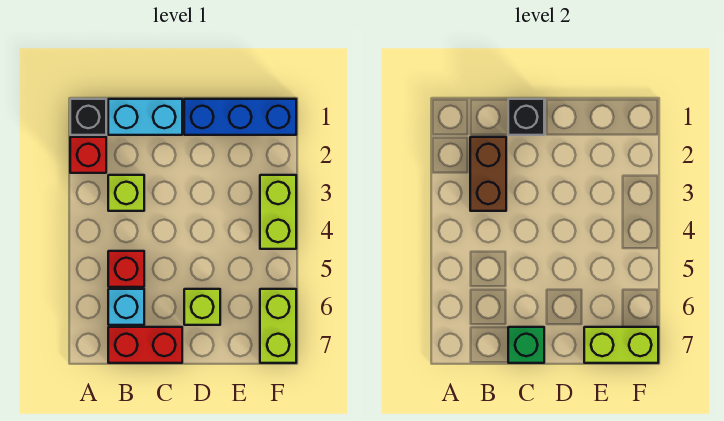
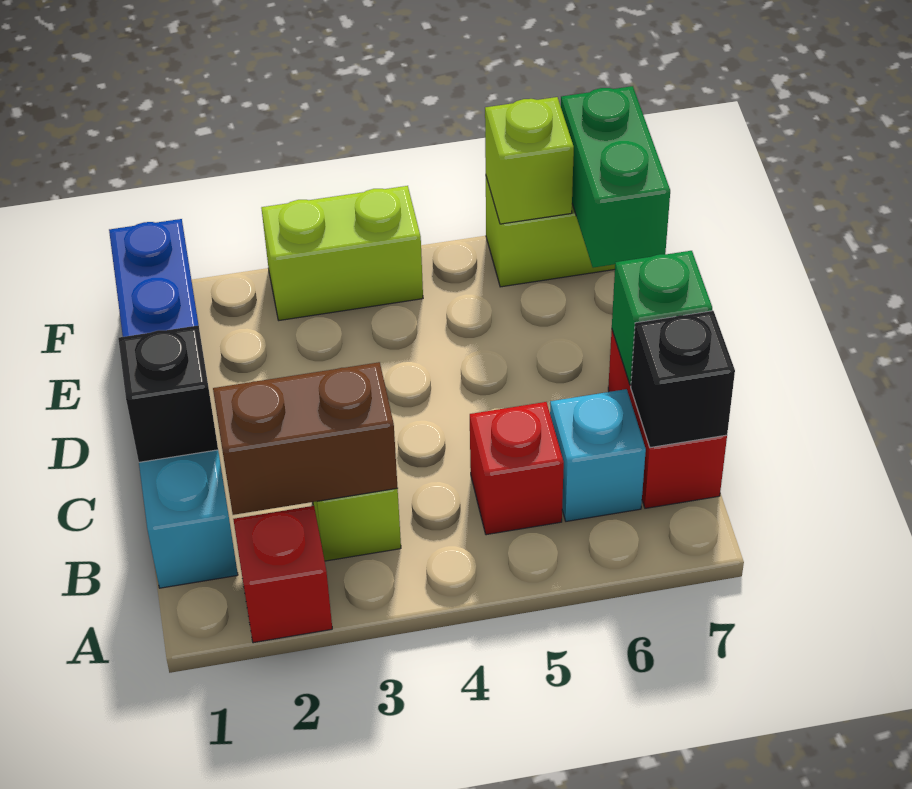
black 1x1 brick [70,99,106,135] -> black 1x1 brick moved to [631,311,735,448]
lime 1x1 brick [184,289,220,325] -> lime 1x1 brick moved to [485,97,574,224]
lime 1x2 brick [584,327,658,363] -> green 1x2 brick [561,86,670,268]

